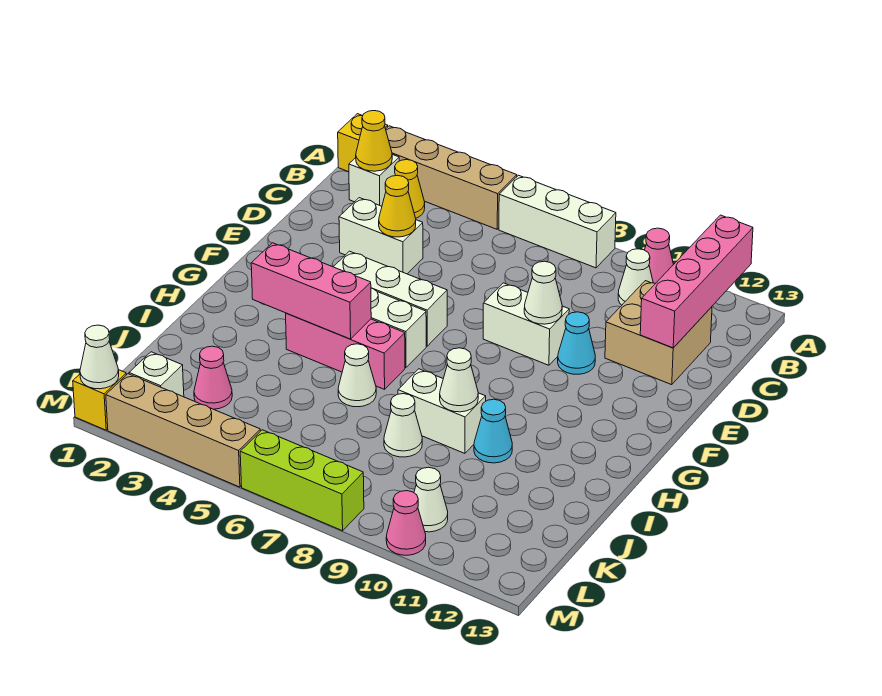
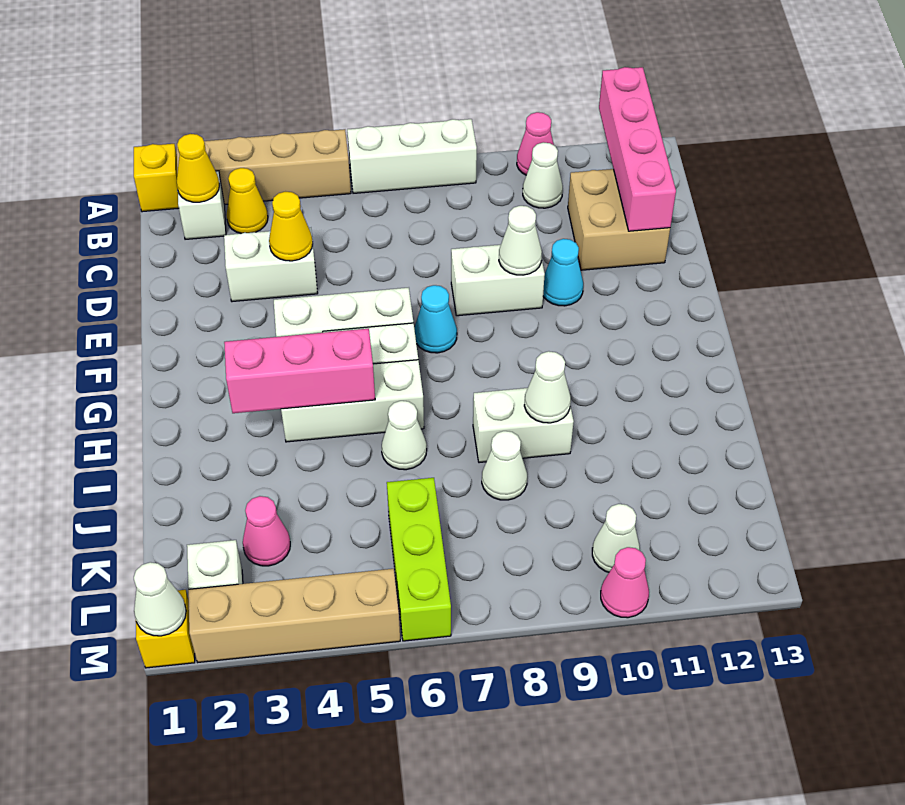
pink 1x3 brick [286,313,405,389] -> white 1x3 brick [281,360,424,442]
cyan 1x1 cone [474,399,512,463] -> cyan 1x1 cone moved to [414,285,457,353]
lime 1x3 brick [240,430,364,531] -> lime 1x3 brick turned to [387,478,451,641]

